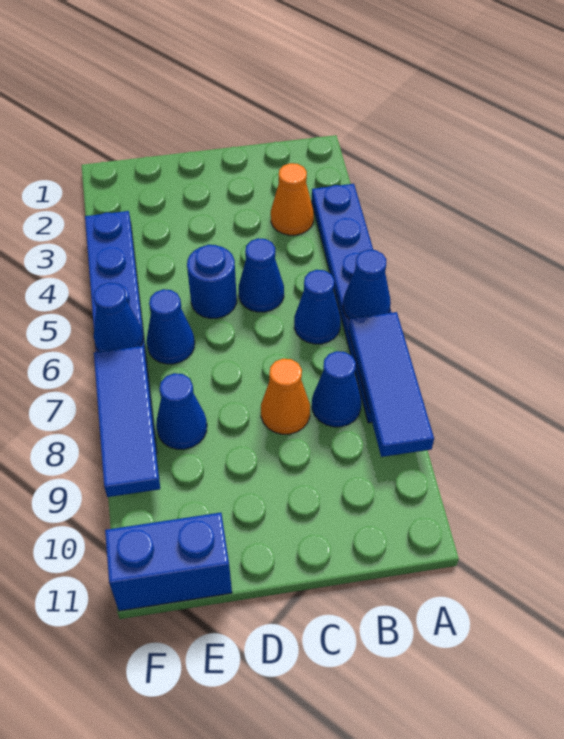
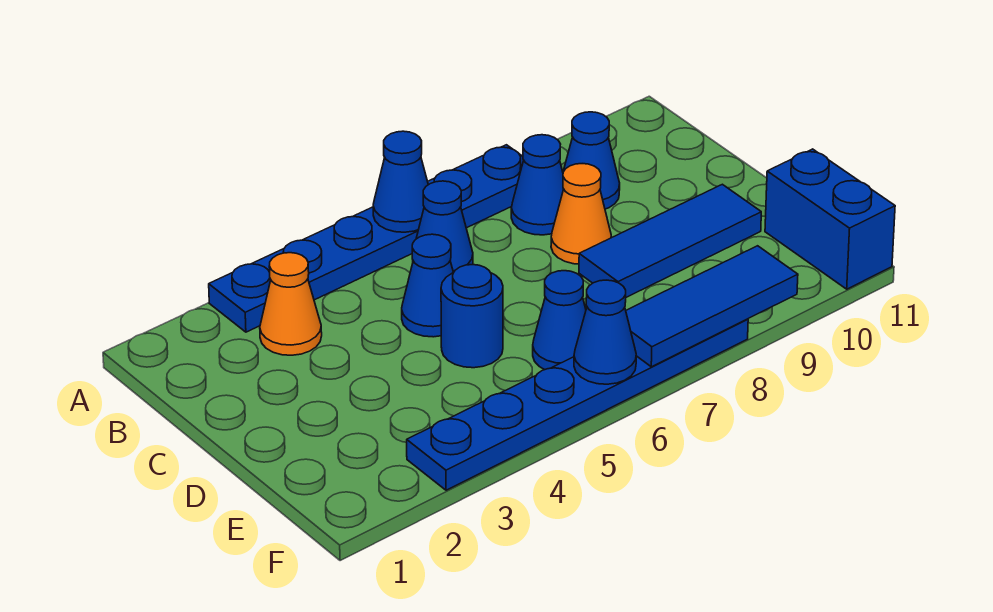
blue 1x3 tile [349,312,434,457] -> blue 1x3 tile moved to [579,184,761,297]
blue 1x1 cone [156,373,207,449] -> blue 1x1 cone moved to [563,112,620,209]

